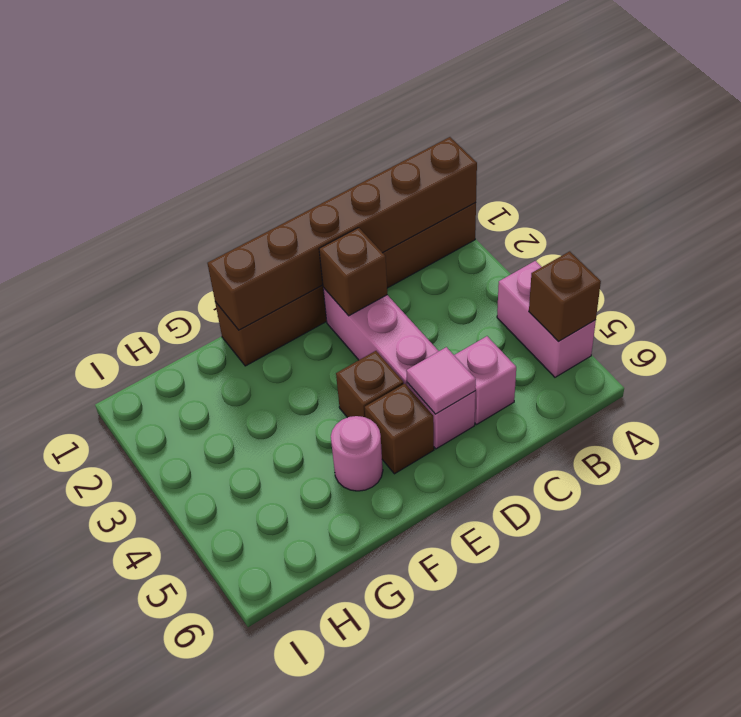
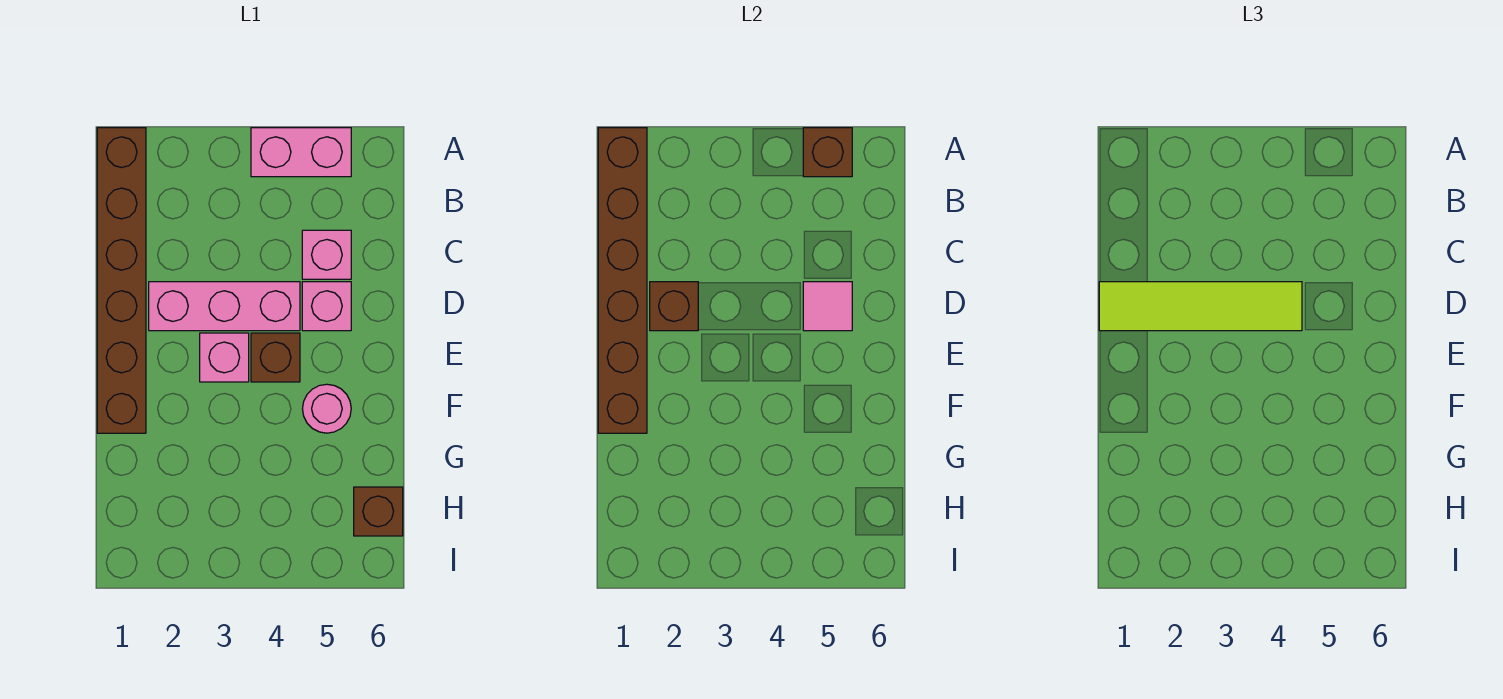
none -> lime 1x4 tile [1099,282,1302,331]
none -> pink 1x1 brick [200,333,249,382]
brown 1x1 brick [365,384,434,474] -> brown 1x1 brick moved to [354,487,403,536]

